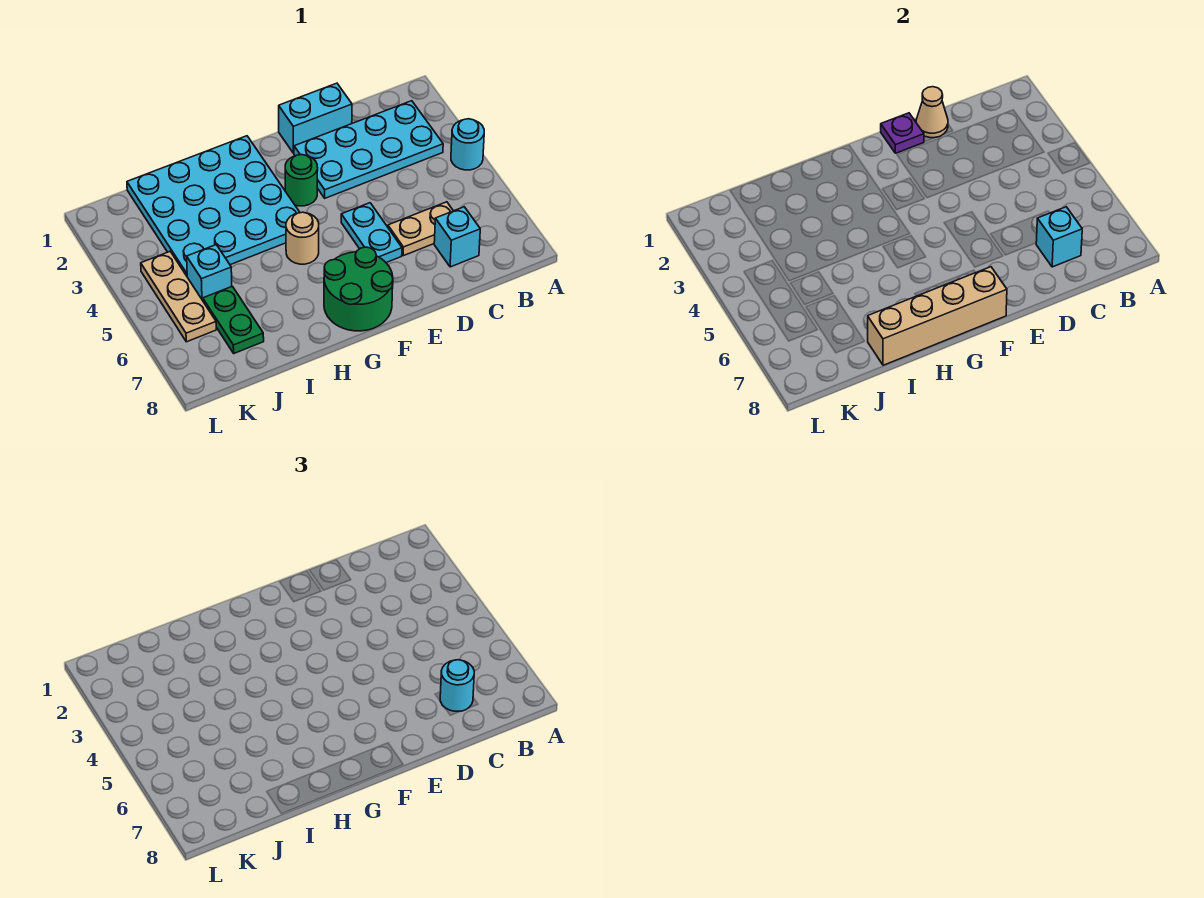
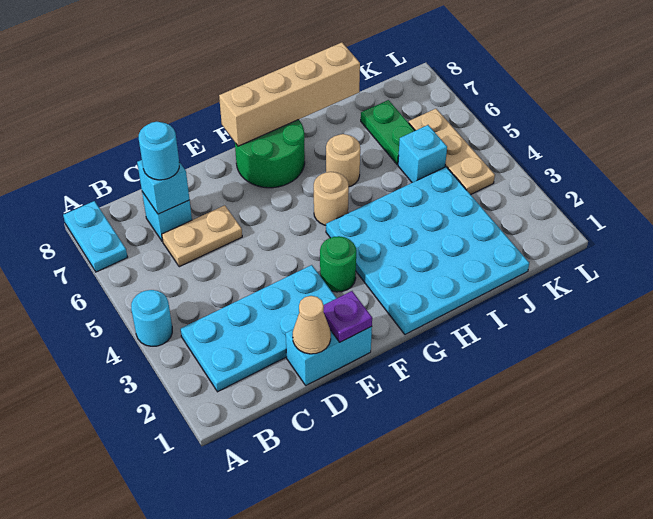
cyan 1x2 plate [341,203,402,263] -> cyan 1x2 plate moved to [63,201,128,272]
none -> tan 1x1 round brick [326,134,360,187]

